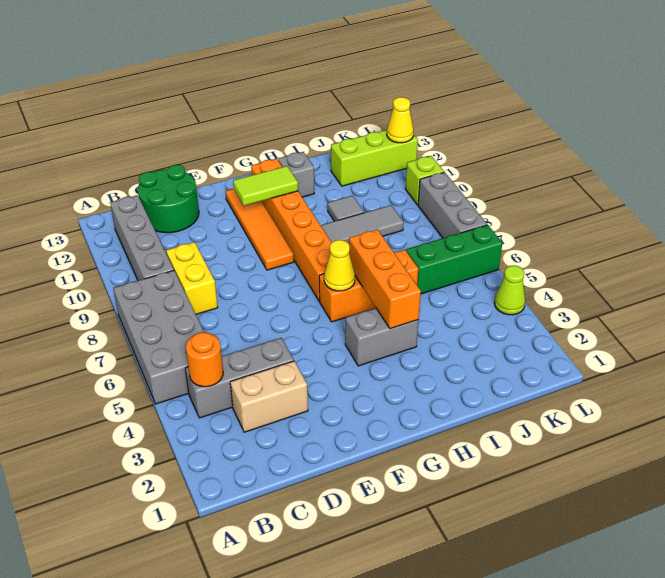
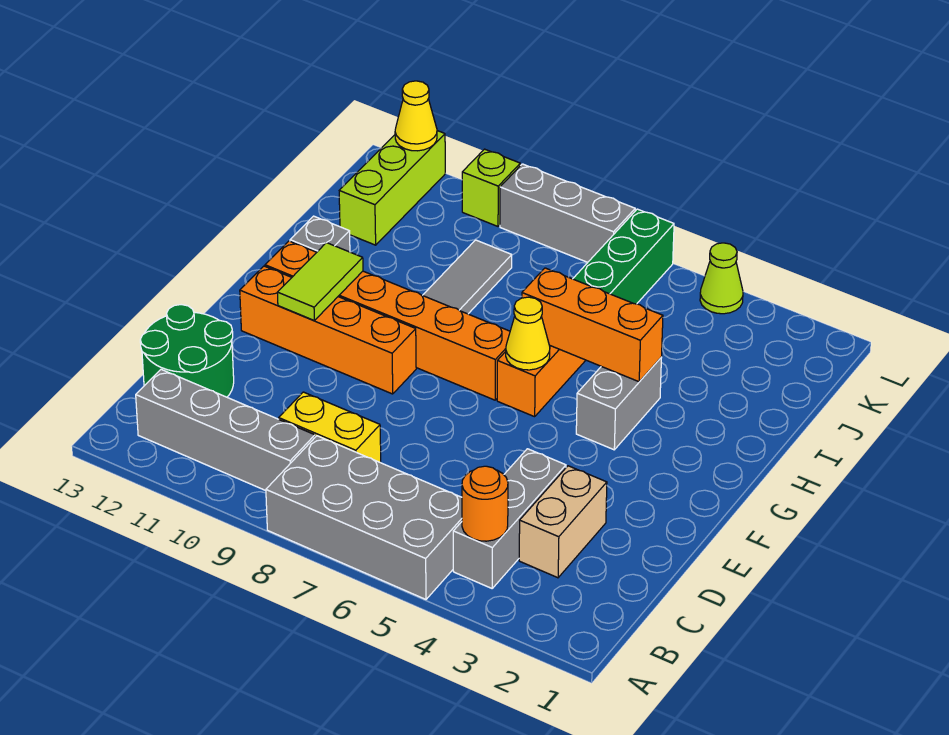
orange 1x4 tile [226,189,294,270] -> orange 1x4 brick [240,266,416,394]
grey 1x1 tile [327,196,364,221] -> none

